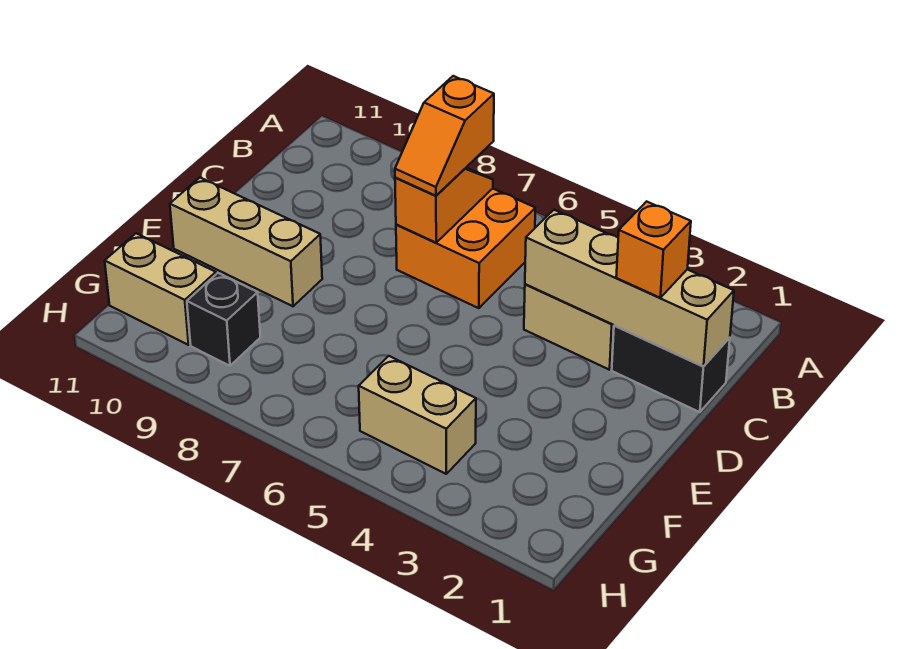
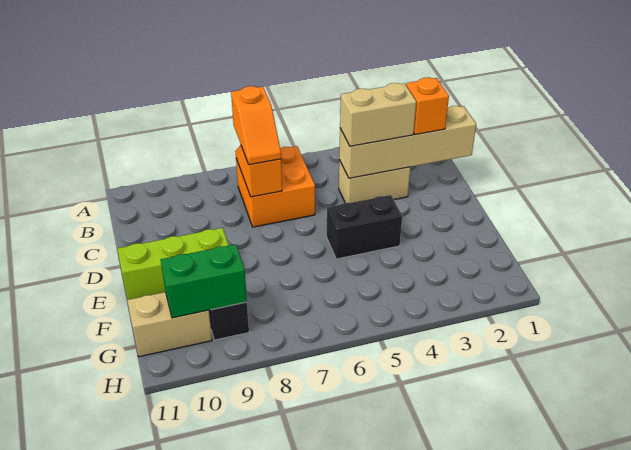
black 1x2 brick [612,326,730,412] -> black 1x2 brick moved to [327,195,402,259]
tan 1x3 brick [170,178,322,306] -> lime 1x3 brick [117,228,229,300]
tan 1x2 brick [359,356,476,474] -> tan 1x2 brick moved to [340,83,416,146]
none -> green 1x2 brick [161,244,247,318]

